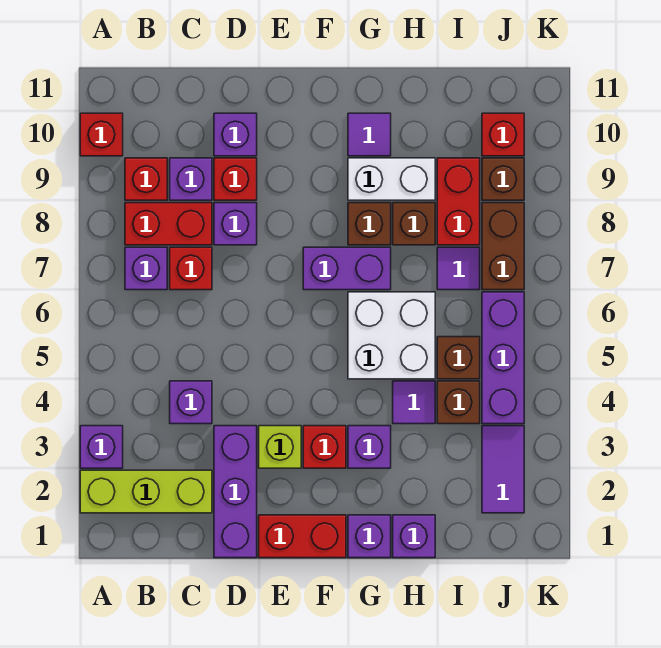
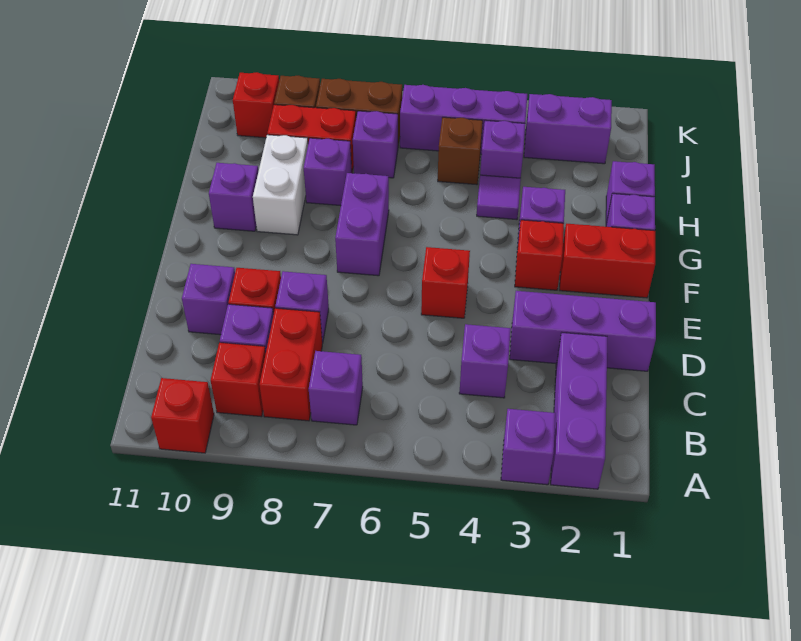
lime 1x3 brick [80,470,212,513] -> purple 1x3 brick [551,333,607,489]
red 1x1 brick [170,247,212,290] -> red 1x1 brick moved to [421,247,470,318]
red 1x2 brick [259,515,346,558] -> red 1x2 brick turned to [560,224,655,298]
lime 1x1 brick [259,426,301,468] -> none
white 2x2 brick [348,292,435,379] -> none
brown 1x1 brick [348,203,391,245] -> none
purple 1x1 tile [348,113,391,156] -> purple 1x1 brick [209,163,258,231]
brown 1x1 brick [393,203,435,245] -> purple 1x1 brick [304,138,352,206]
brown 1x1 brick [437,381,480,424] -> purple 1x1 brick [480,120,525,178]
purple 1x1 tile [437,247,480,290] -> purple 1x1 brick [353,111,398,178]
purple 1x2 tile [482,426,524,513] -> purple 1x2 brick [524,94,612,164]

